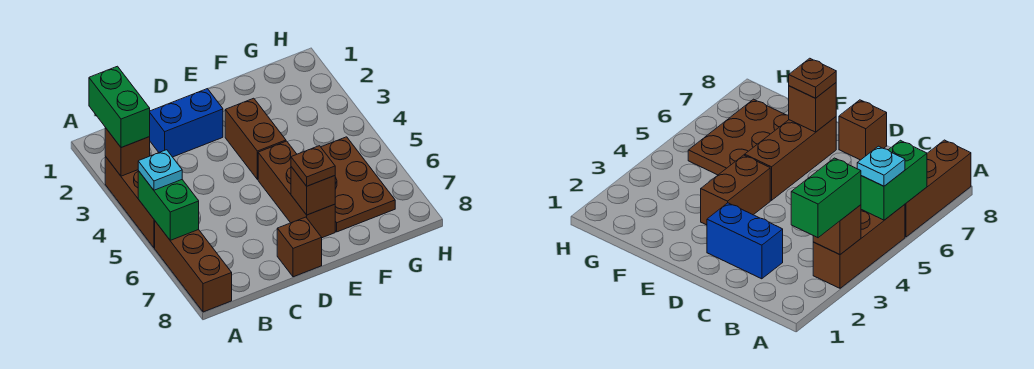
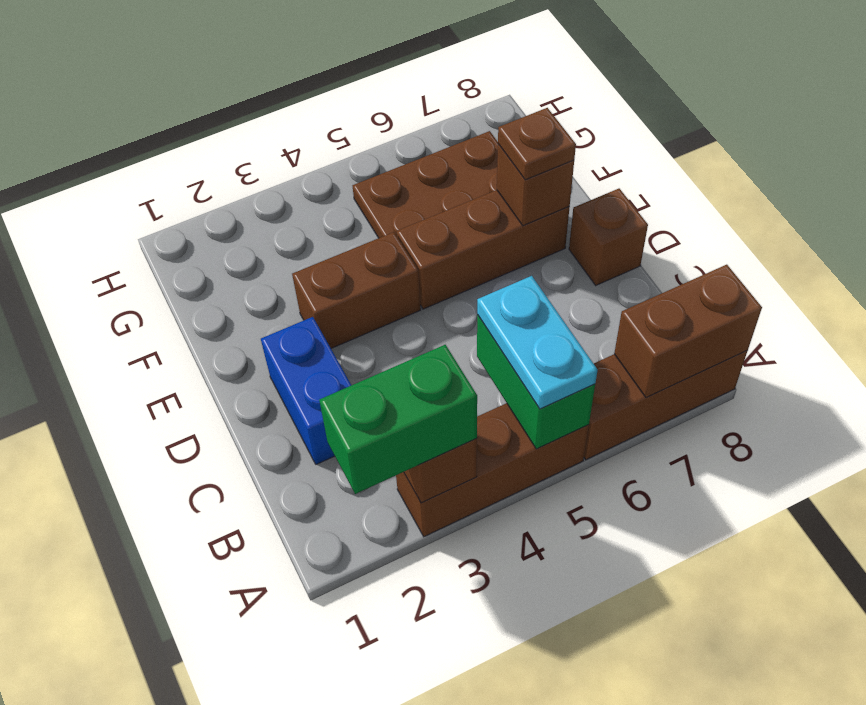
green 1x2 brick [138,171,199,240] -> green 1x2 brick turned to [477,315,595,449]
cyan 1x1 plate [138,150,182,190] -> cyan 1x2 plate [477,276,597,409]
none -> brown 1x2 brick [614,265,762,397]

